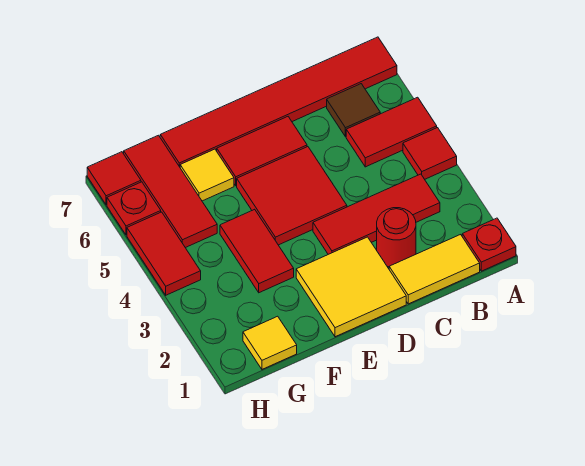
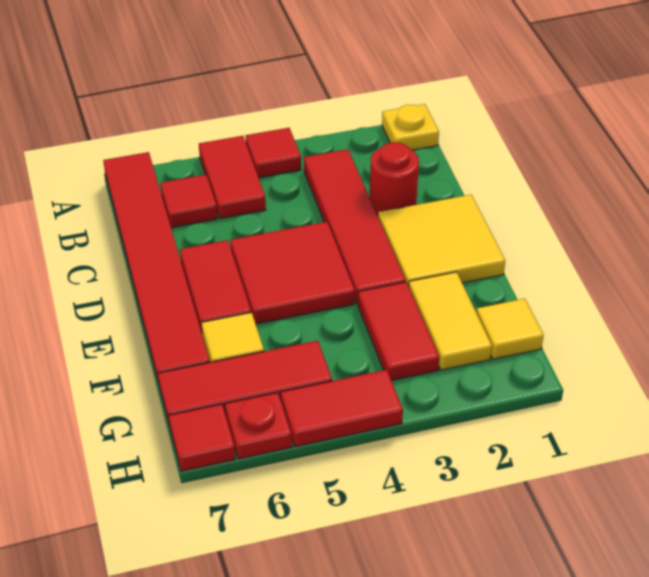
red 1x1 plate [462,218,516,271] -> yellow 1x1 plate [382,104,439,150]
yellow 1x2 tile [389,235,480,304] -> yellow 1x2 tile moved to [409,272,492,370]
red 1x3 tile [313,174,440,254] -> red 1x4 tile [304,149,406,304]
brown 1x1 tile [327,84,380,137] -> red 1x1 tile [160,175,217,228]
red 1x2 tile [220,209,294,293] -> red 1x2 tile turned to [358,282,439,381]

